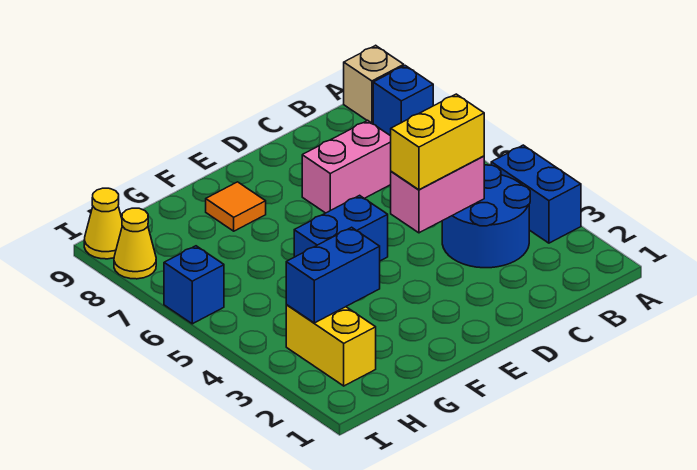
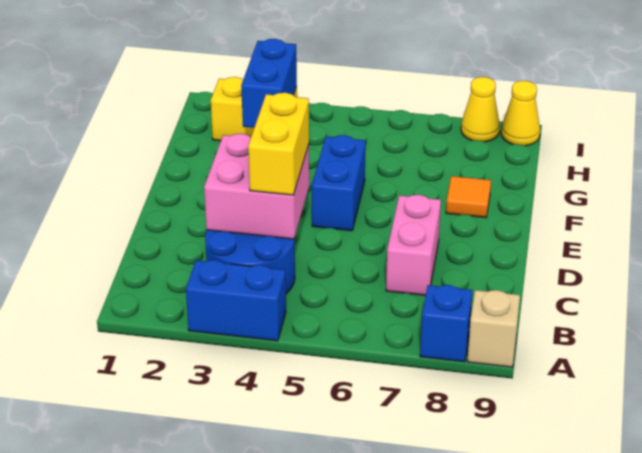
pink 1x2 brick [391,156,484,233] -> pink 2x2 brick [204,134,309,239]
blue 1x1 brick [164,246,224,324] -> none

